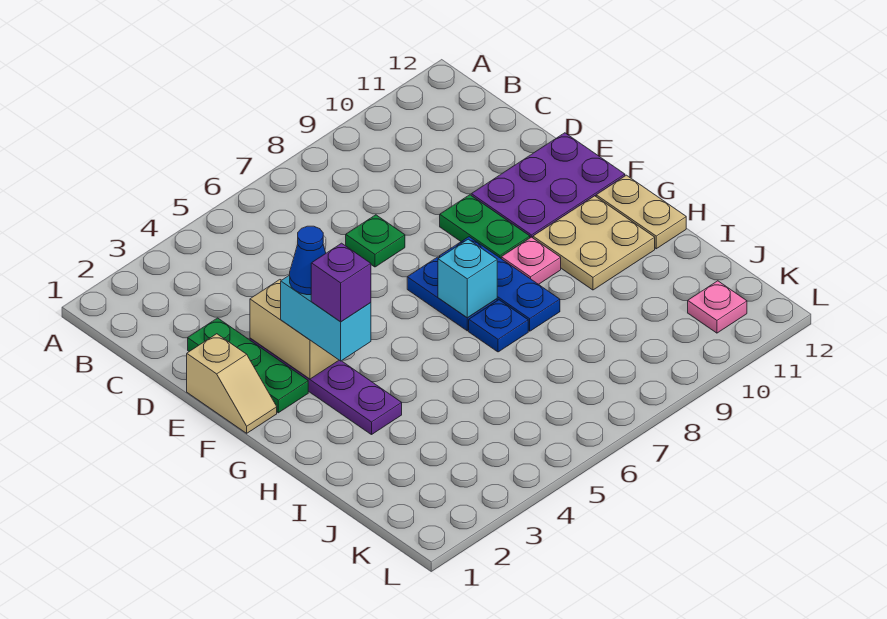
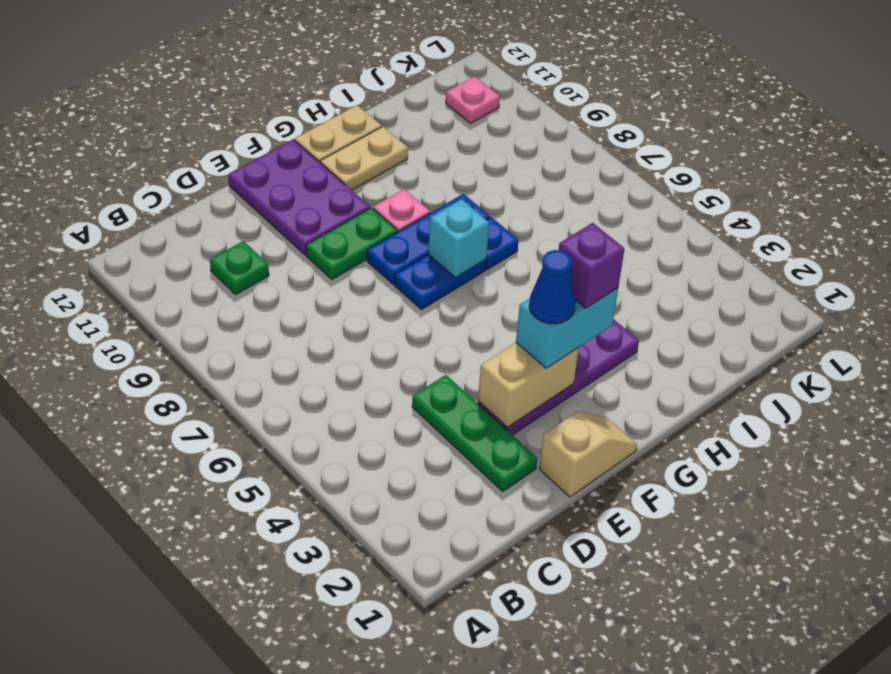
green 1x3 plate [188,318,308,413] -> green 1x3 plate turned to [412,375,537,491]
green 1x1 plate [346,215,405,267] -> green 1x1 plate moved to [210,241,269,294]
tan 2x2 plate [533,196,655,290] -> tan 1x2 plate [320,127,408,190]

